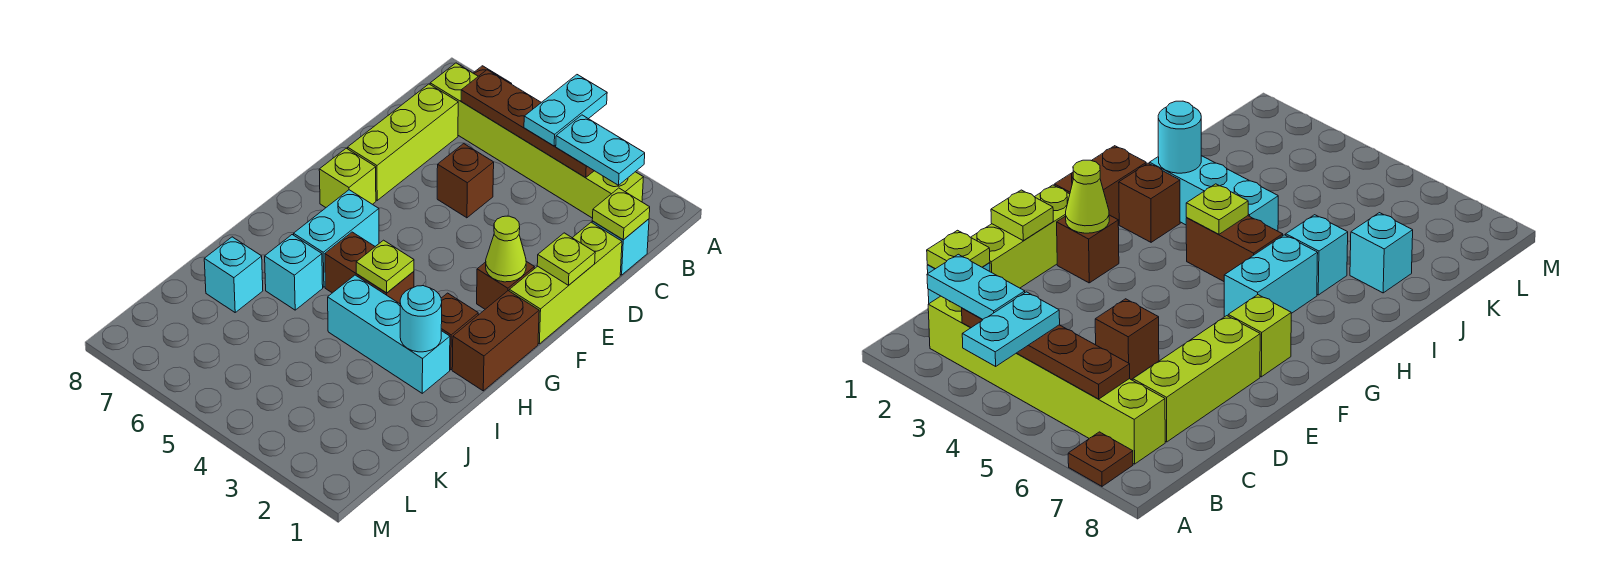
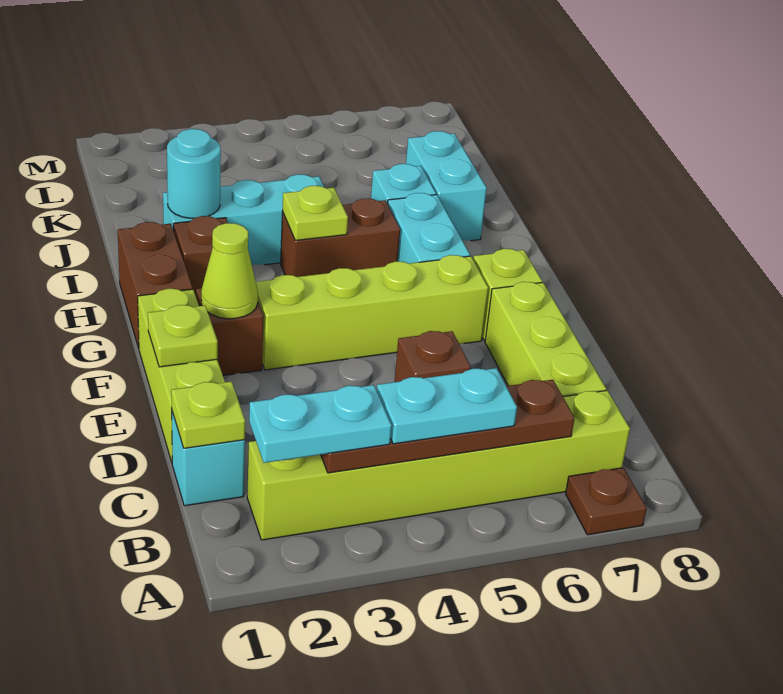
cyan 1x2 plate [524,75,607,146] -> cyan 1x2 plate turned to [377,368,517,444]
none -> lime 1x4 brick [256,255,488,370]
cyan 1x1 brick [204,237,263,312] -> cyan 1x2 brick [406,131,487,241]

